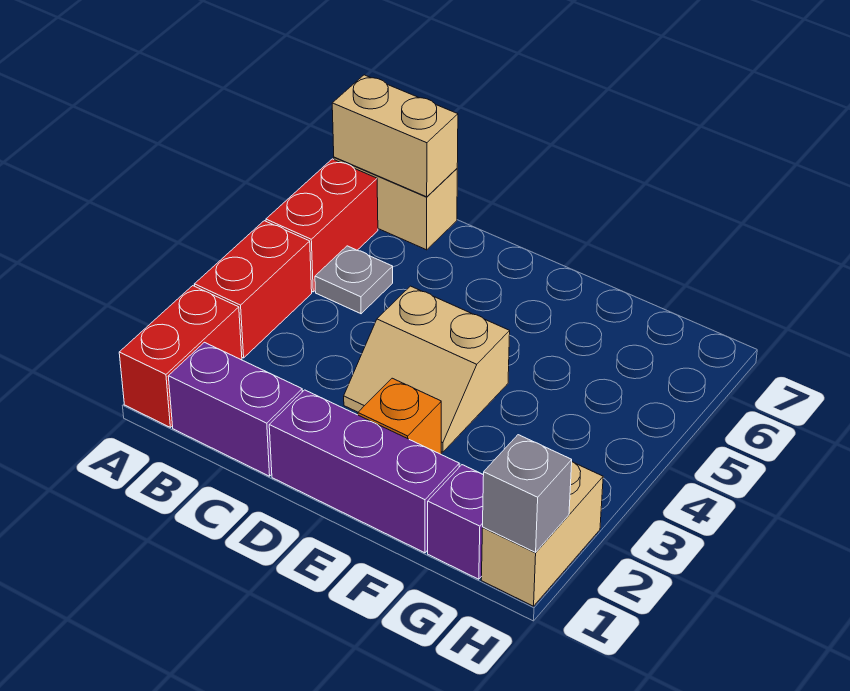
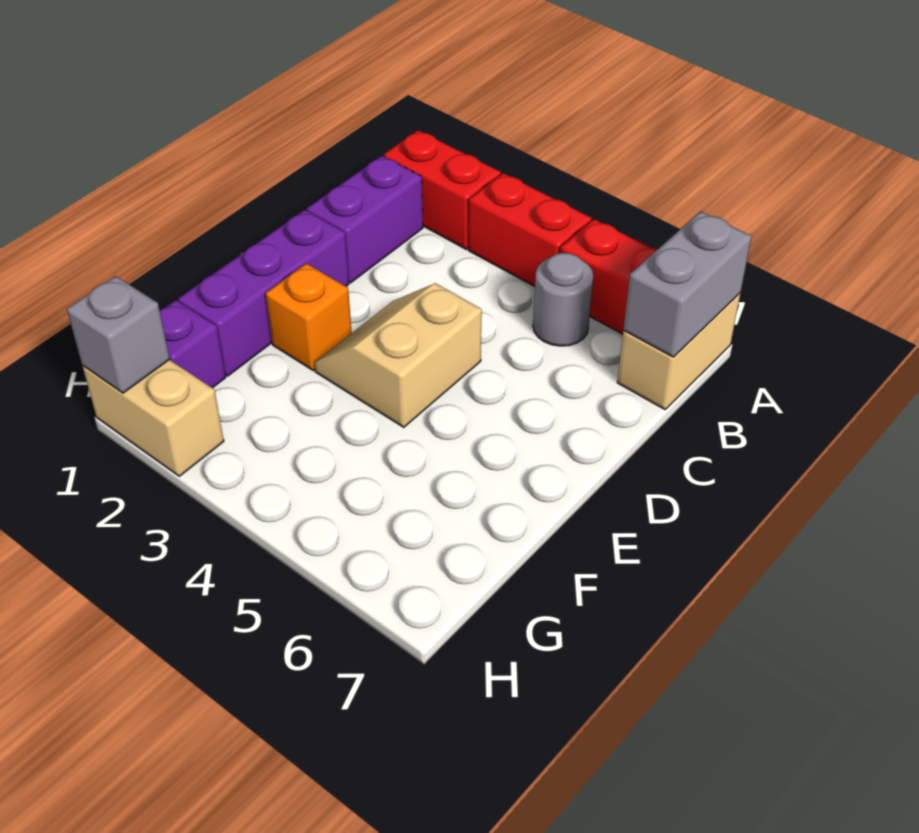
tan 1x2 brick [332,75,458,197] -> grey 1x2 brick [624,211,752,357]
grey 1x1 plate [315,246,393,314] -> grey 1x1 round brick [533,253,593,346]

